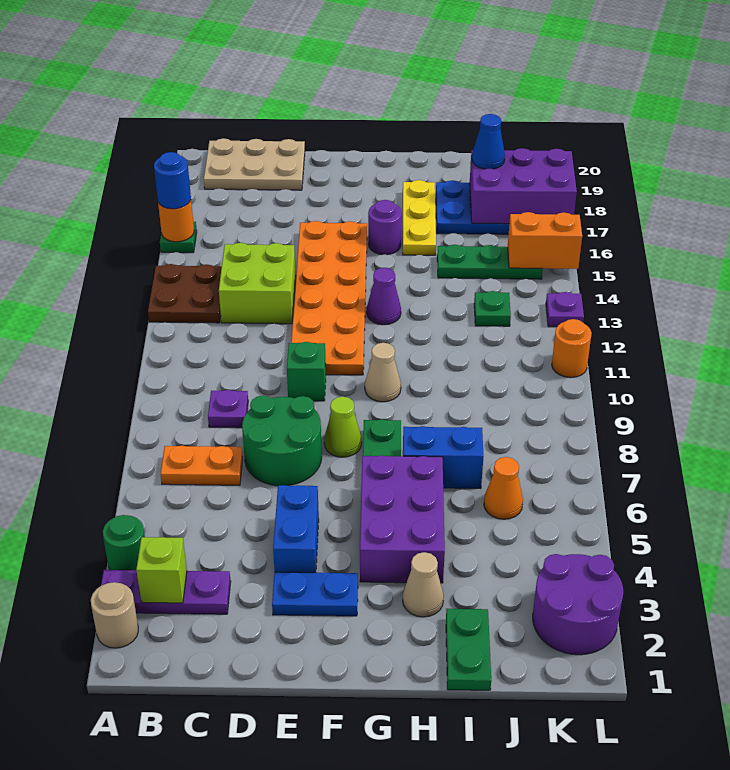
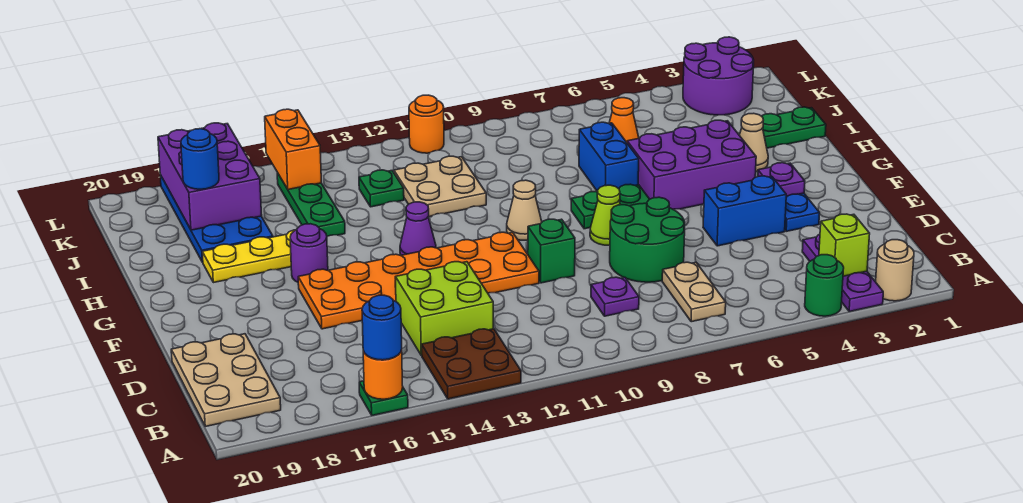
orange 1x2 plate [161,446,243,485] -> tan 1x2 plate [662,262,726,322]
none -> tan 2x2 plate [394,156,486,217]
blue 1x1 cone [472,114,505,169] -> blue 1x1 round brick [181,129,219,189]
purple 1x1 plate [546,292,584,327] -> purple 1x1 plate moved to [758,163,805,197]

